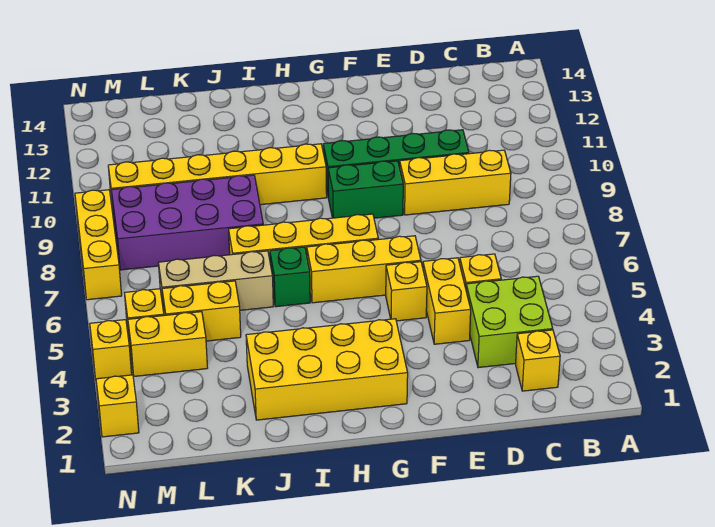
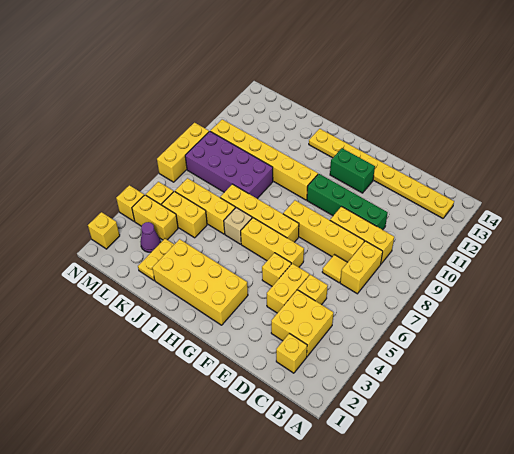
none -> yellow 1x8 plate [309,129,454,218]
lime 2x2 brick [466,276,553,368] -> yellow 2x2 brick [271,290,333,356]
none -> yellow 1x2 brick [340,241,383,294]
none -> yellow 1x1 tile [322,255,348,283]
none -> yellow 1x4 brick [283,200,364,262]
green 1x2 brick [328,161,403,218] -> green 1x2 brick moved to [330,148,375,193]
green 1x1 brick [270,247,310,307] -> tan 1x1 brick [224,208,252,244]
tan 1x3 brick [158,251,273,310] -> yellow 1x3 brick [175,178,235,234]
none -> yellow 1x2 plate [138,239,174,281]
none -> purple 1x1 cone [140,222,161,252]

